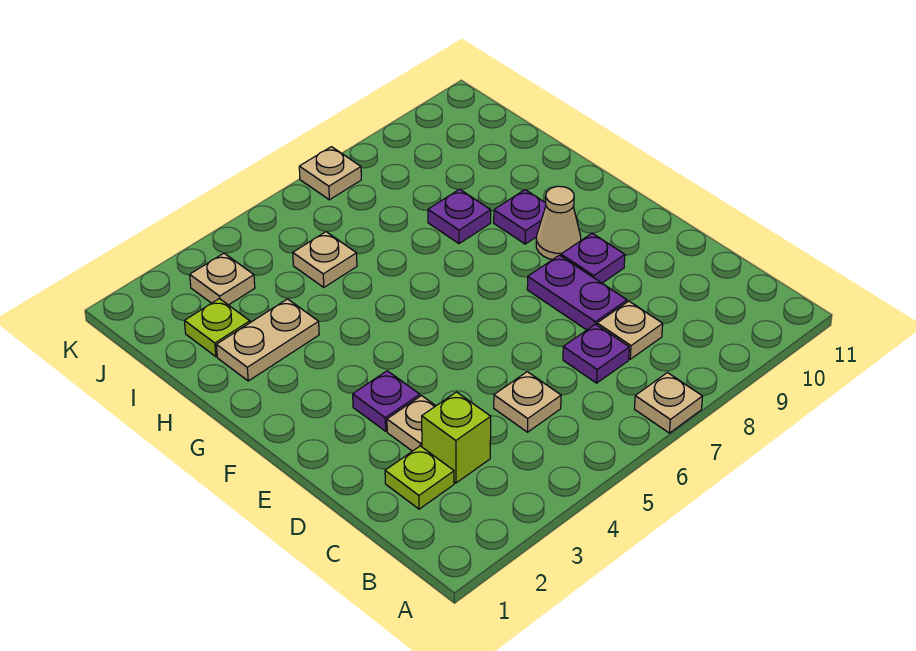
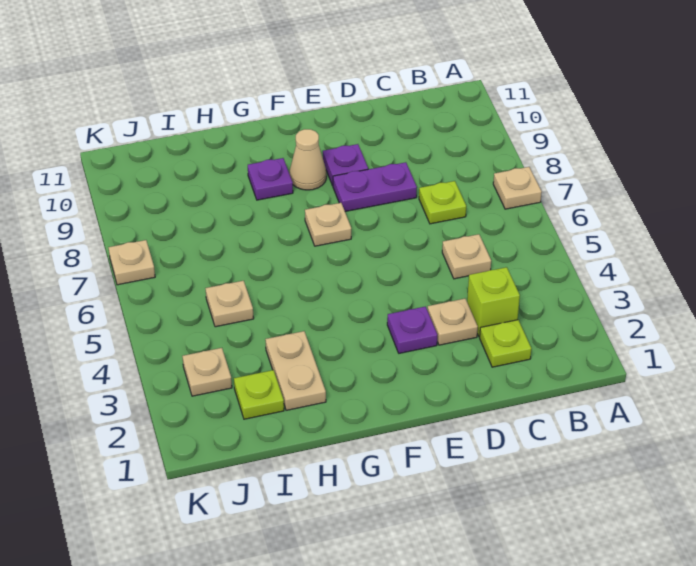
purple 1x1 plate [563,324,629,383] -> lime 1x1 plate [419,181,466,224]
tan 1x1 plate [597,301,663,359] -> tan 1x1 plate moved to [305,203,351,246]
purple 1x1 plate [428,189,491,244] -> none

